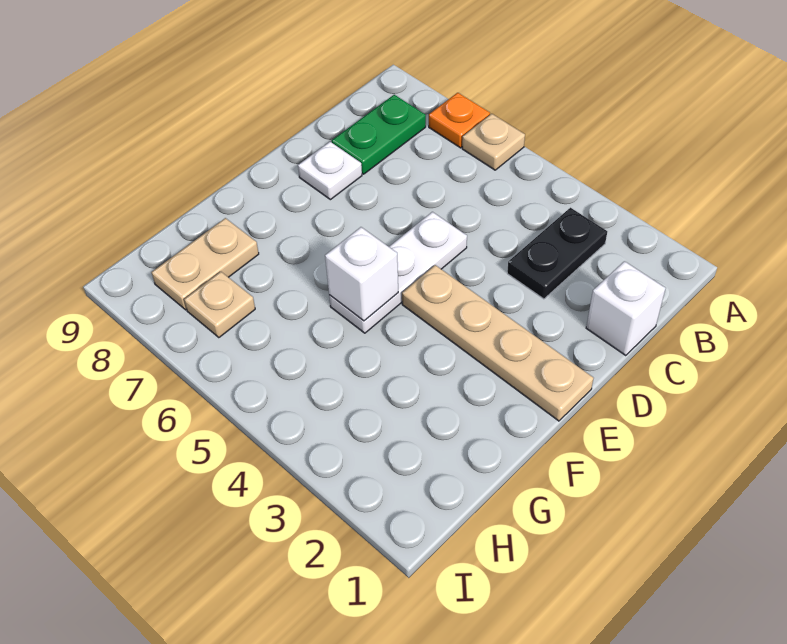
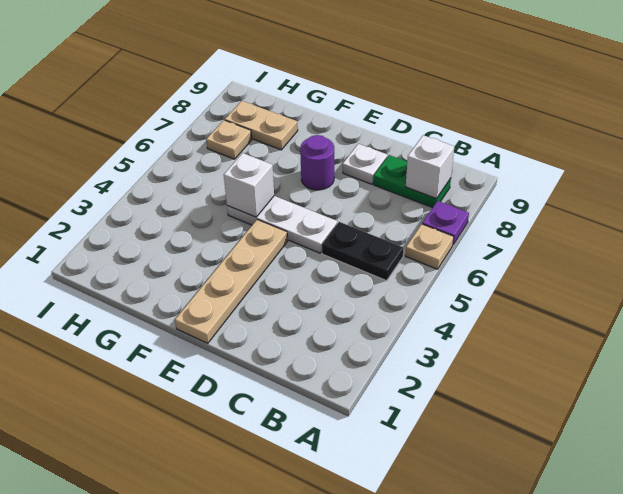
orange 1x1 plate [429,93,490,148] -> purple 1x1 plate [422,201,469,244]
black 1x2 plate [507,208,607,299] -> black 1x2 plate moved to [322,222,404,281]
white 1x1 brick [586,261,666,356] -> white 1x1 brick moved to [406,135,454,199]
none -> purple 1x1 round brick [300,135,334,190]

